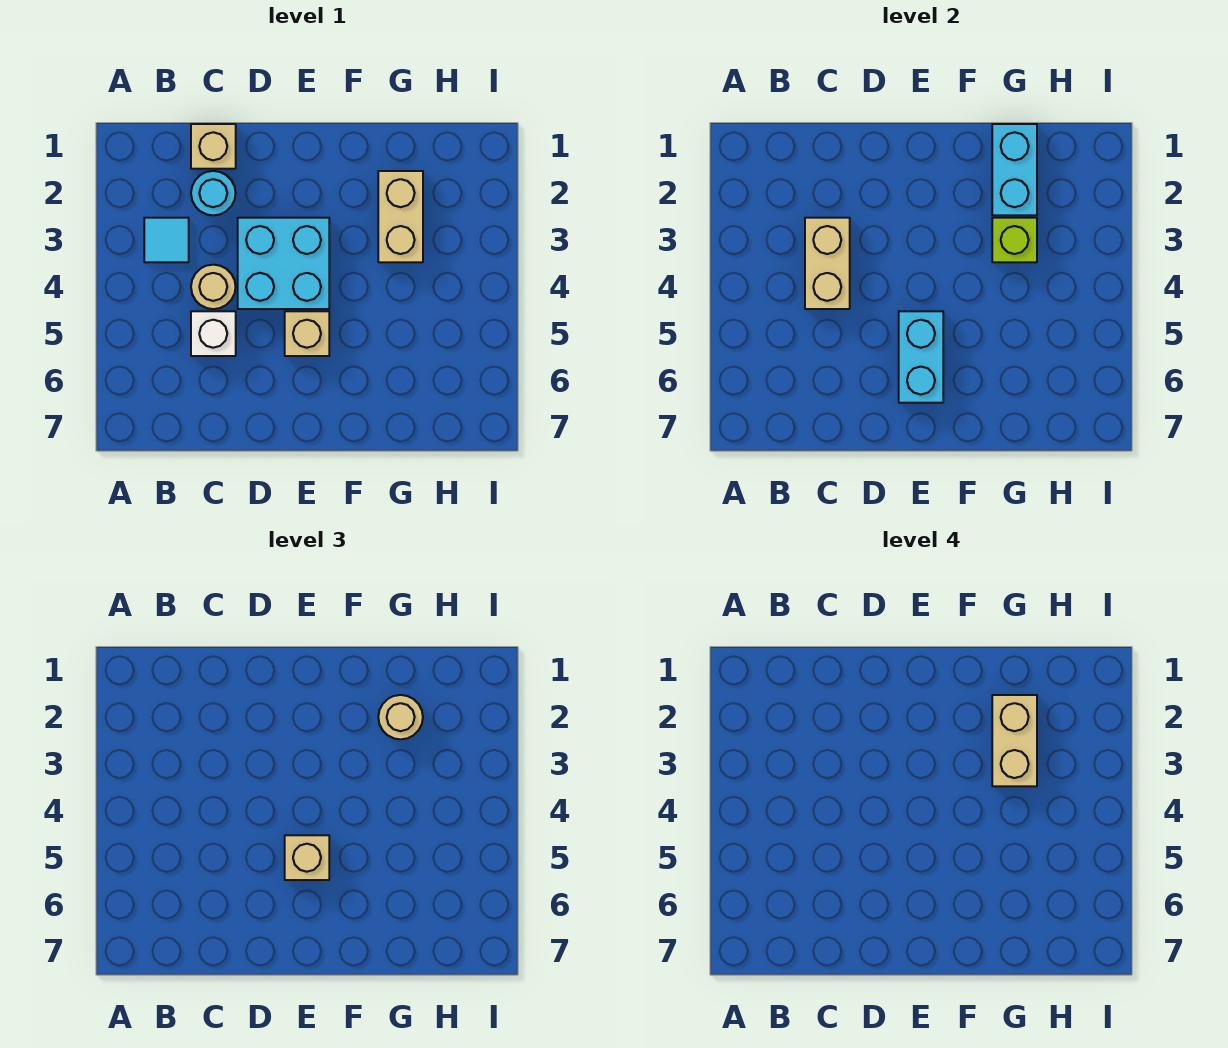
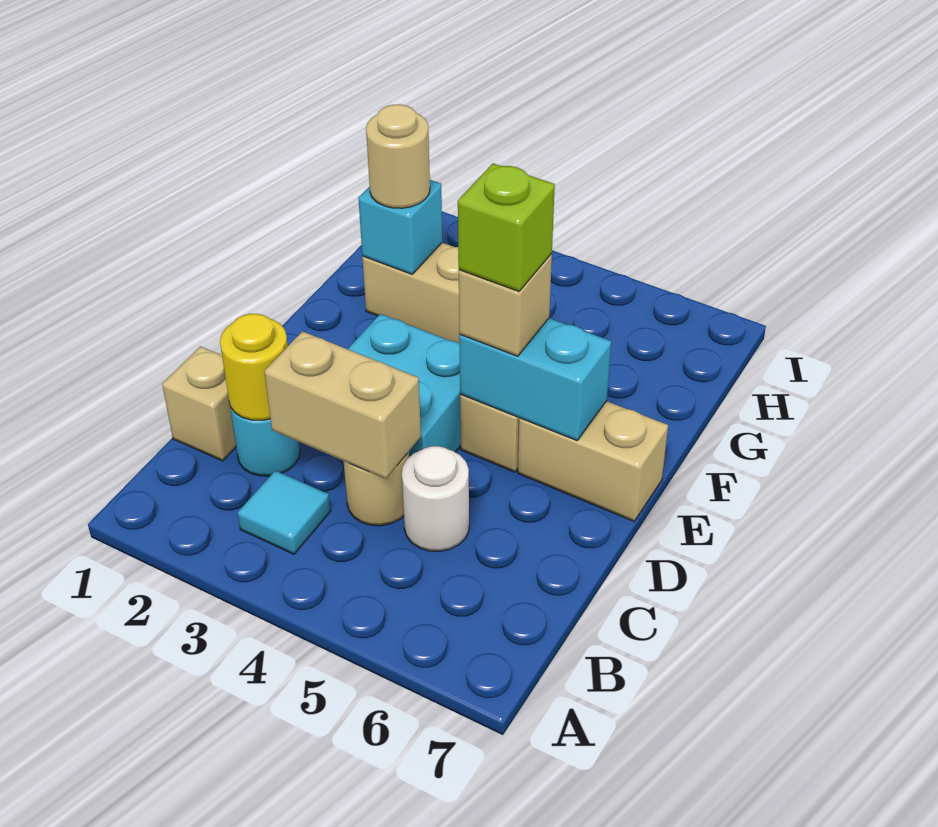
none -> yellow 1x1 round brick [220,314,288,420]
white 1x1 brick [191,311,236,356] -> white 1x1 round brick [402,446,469,552]
cyan 1x2 brick [992,124,1037,215] -> cyan 1x1 brick [358,180,442,274]
tan 1x2 brick [992,695,1037,786] -> tan 1x2 brick moved to [518,401,668,521]
lime 1x1 brick [992,218,1037,262] -> lime 1x1 brick moved to [458,163,555,291]

